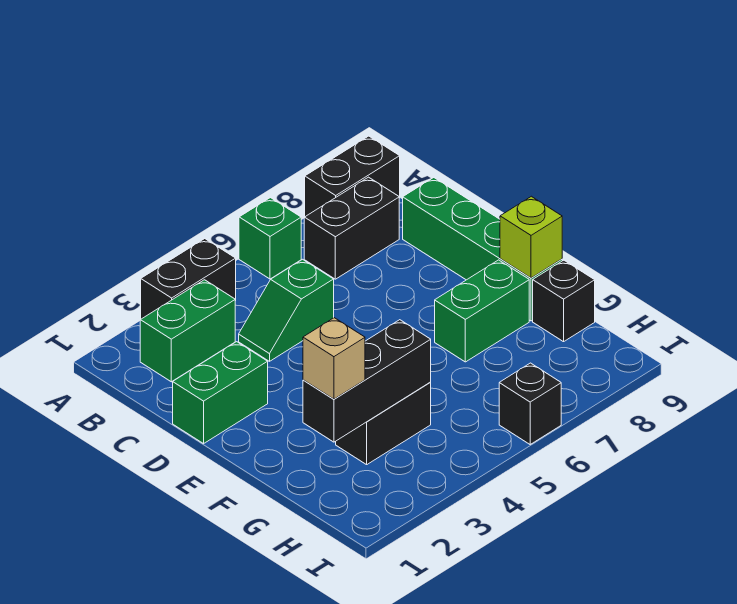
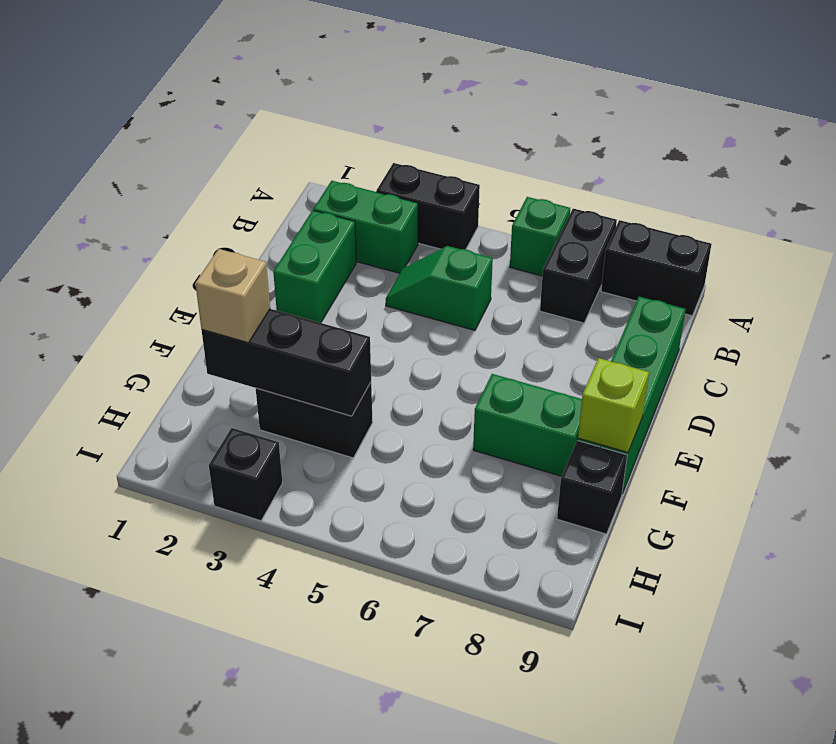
black 1x2 brick [304,177,399,279] -> black 1x2 brick turned to [540,209,617,323]
green 1x2 brick [173,342,268,444] -> green 1x2 brick turned to [273,210,356,323]
black 1x1 brick [499,363,561,444] -> black 1x1 brick moved to [209,428,282,521]

